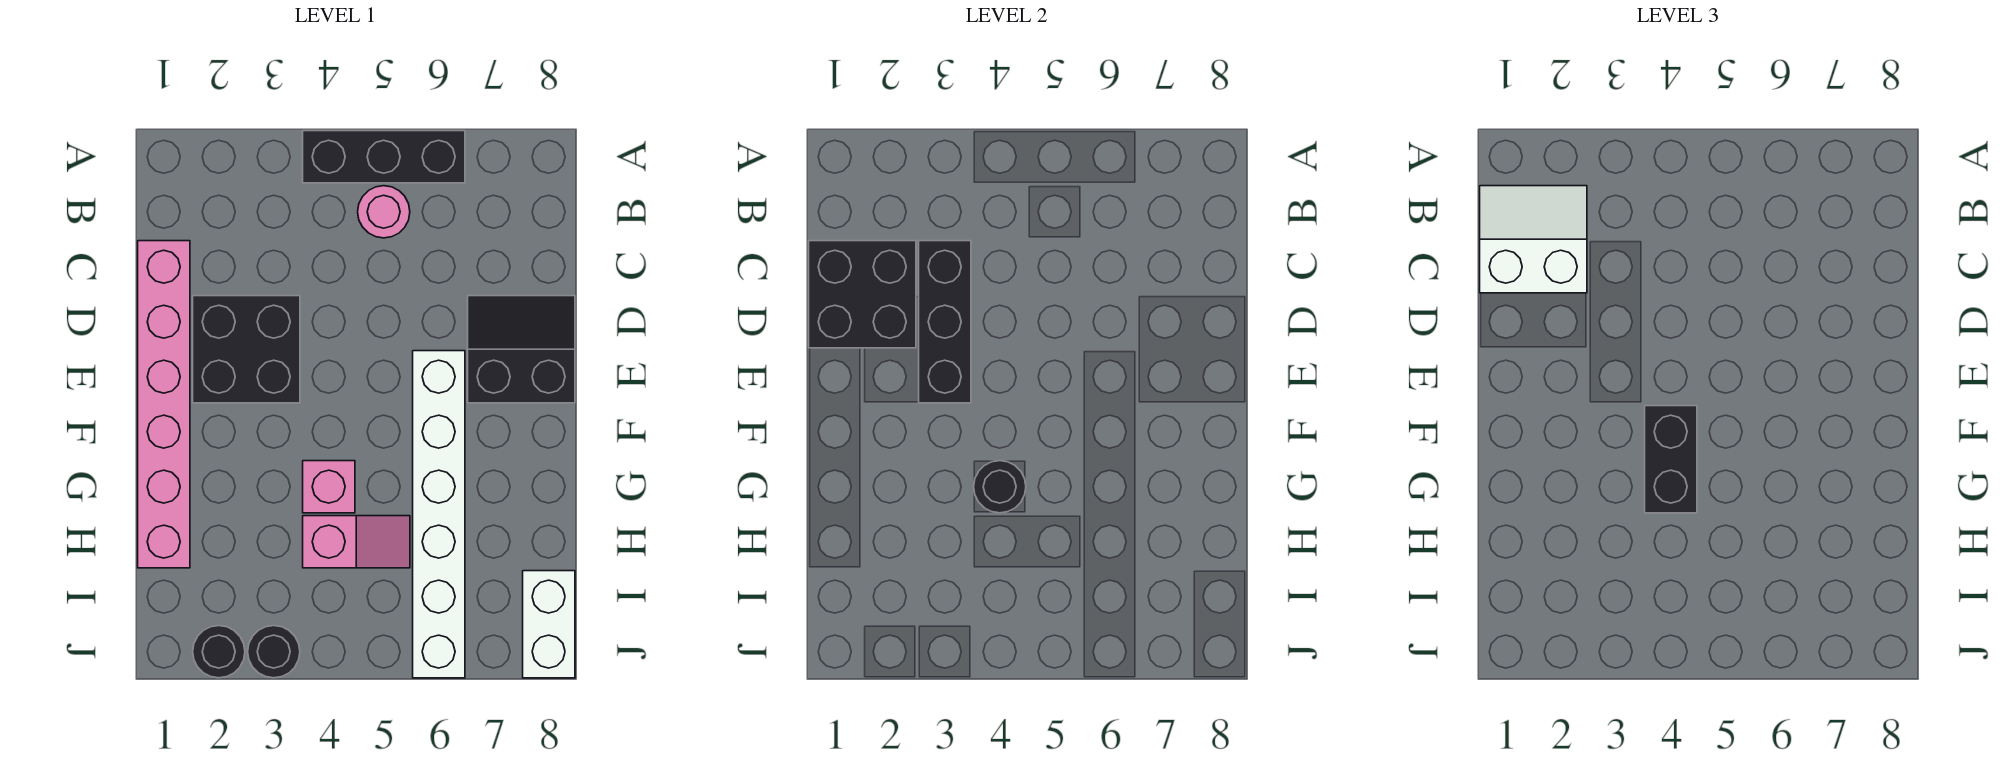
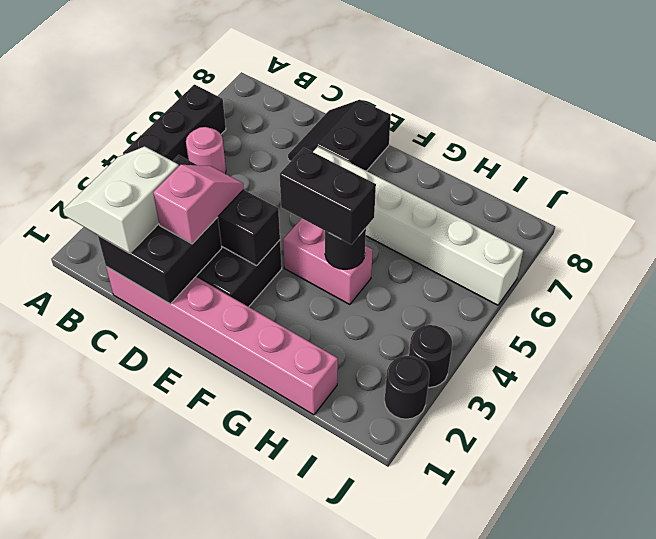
pink 1x1 brick [303,461,355,513] -> pink 1x2 brick [283,218,373,305]
pink 1x2 slope [303,516,410,568] -> pink 1x2 slope moved to [153,165,244,244]
white 1x2 brick [523,571,575,678] -> none

